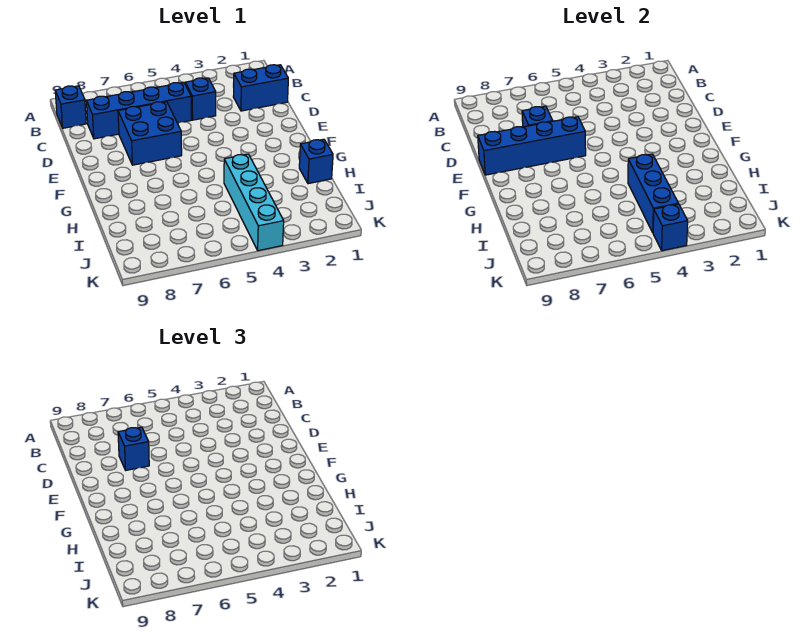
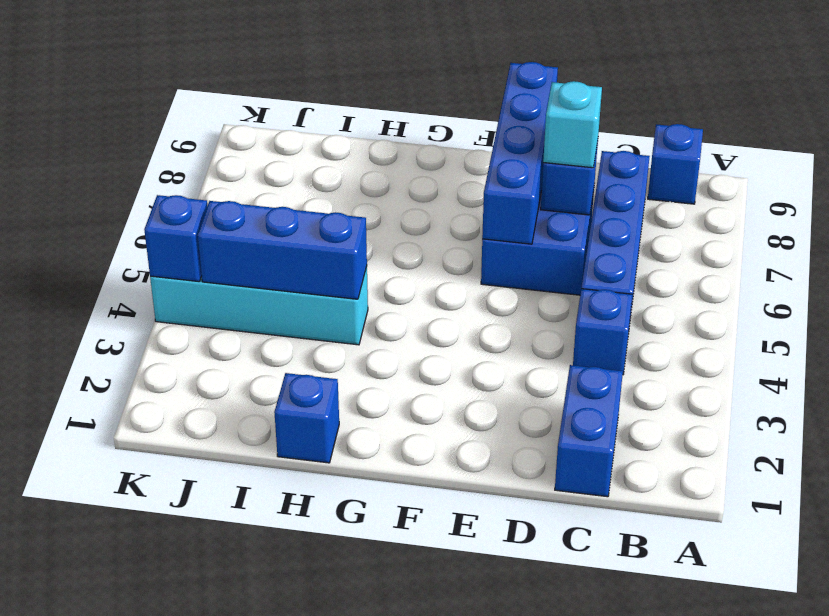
blue 1x1 brick [118,427,149,470] -> cyan 1x1 brick [543,81,602,168]

